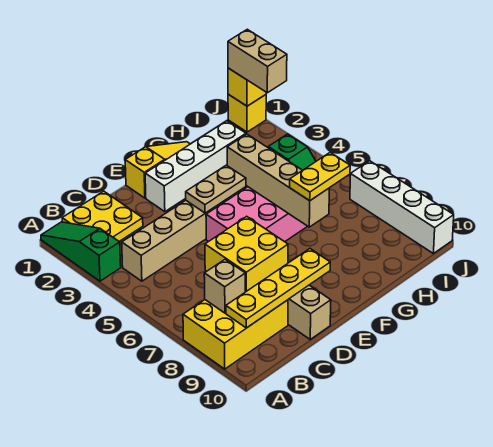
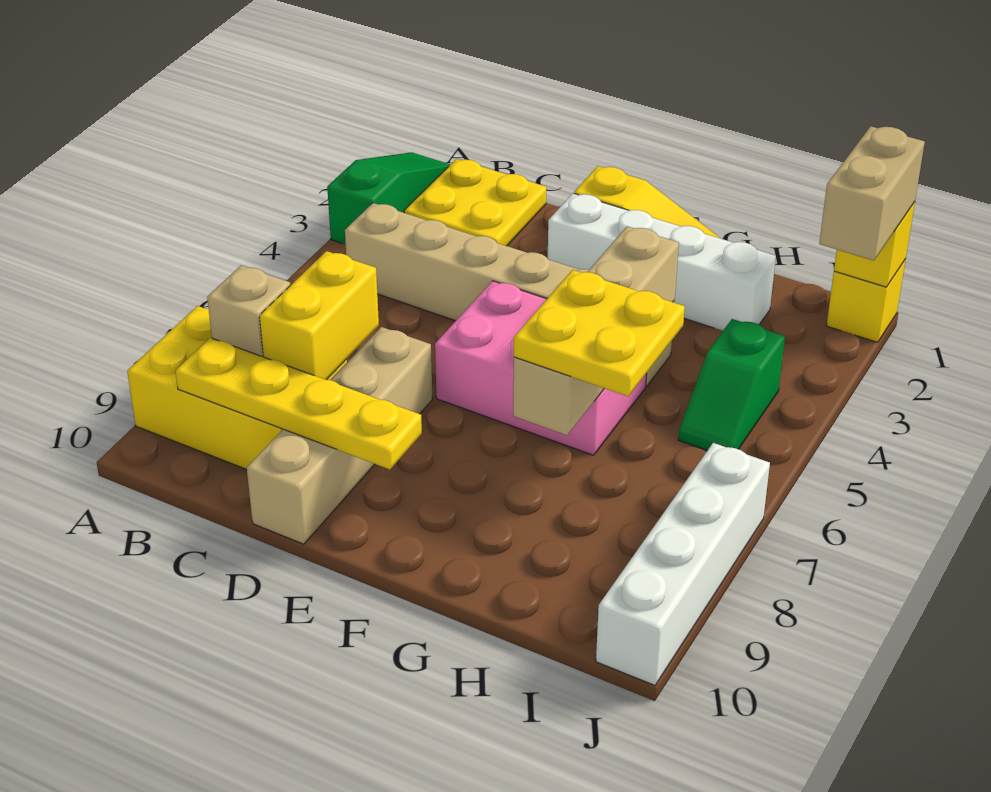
yellow 2x2 brick [205,216,288,292] -> yellow 1x2 brick [260,251,379,380]
tan 1x2 plate [186,165,246,213] -> none
yellow 1x2 plate [290,153,350,201] -> yellow 2x2 plate [514,270,685,396]

